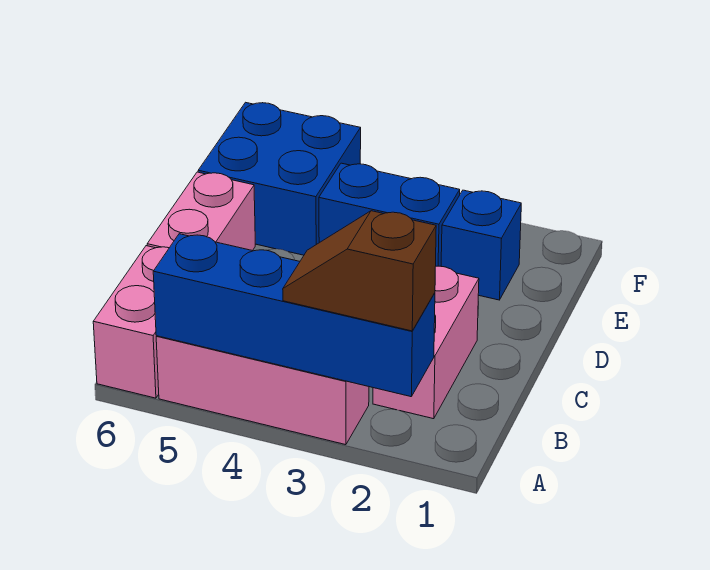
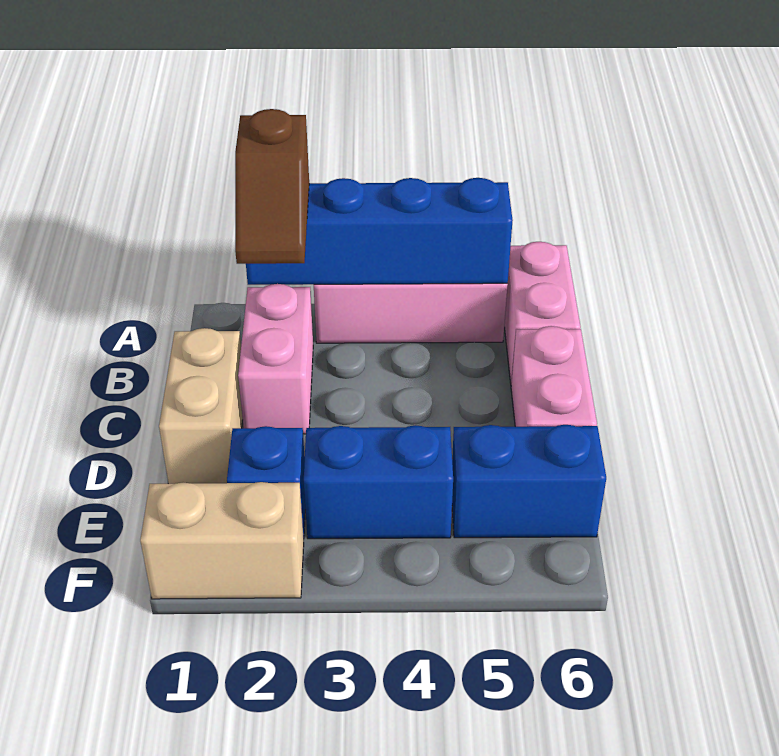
brown 1x2 slope [283,211,436,331] -> brown 1x2 slope turned to [235,109,309,264]
none -> tan 1x2 brick [159,328,243,484]
blue 2x2 brick [198,102,361,255] -> blue 1x2 brick [452,425,606,538]
none -> tan 1x2 brick [140,482,304,599]

